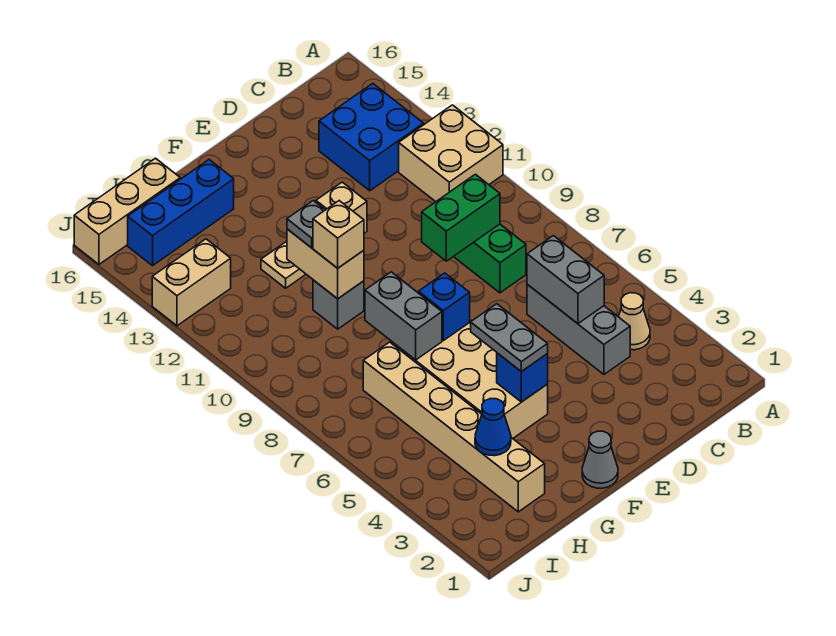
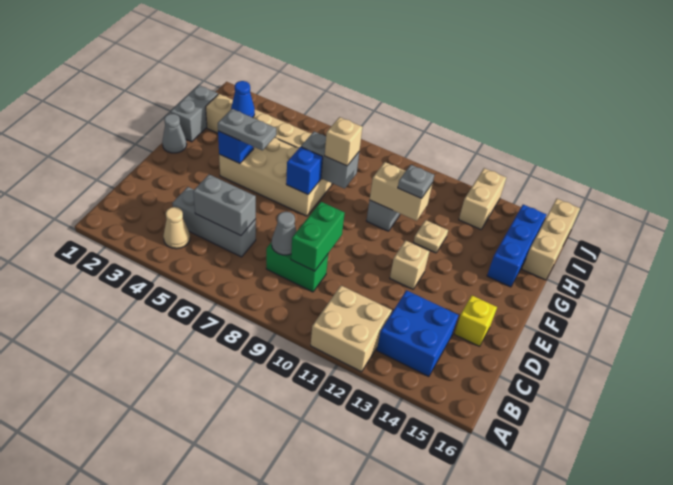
none -> grey 1x1 cone [272,212,297,255]
none -> yellow 1x1 brick [455,295,497,346]
none -> grey 1x2 brick [170,85,218,142]
tan 1x1 brick [313,201,364,268] -> tan 1x1 brick moved to [325,117,362,166]

